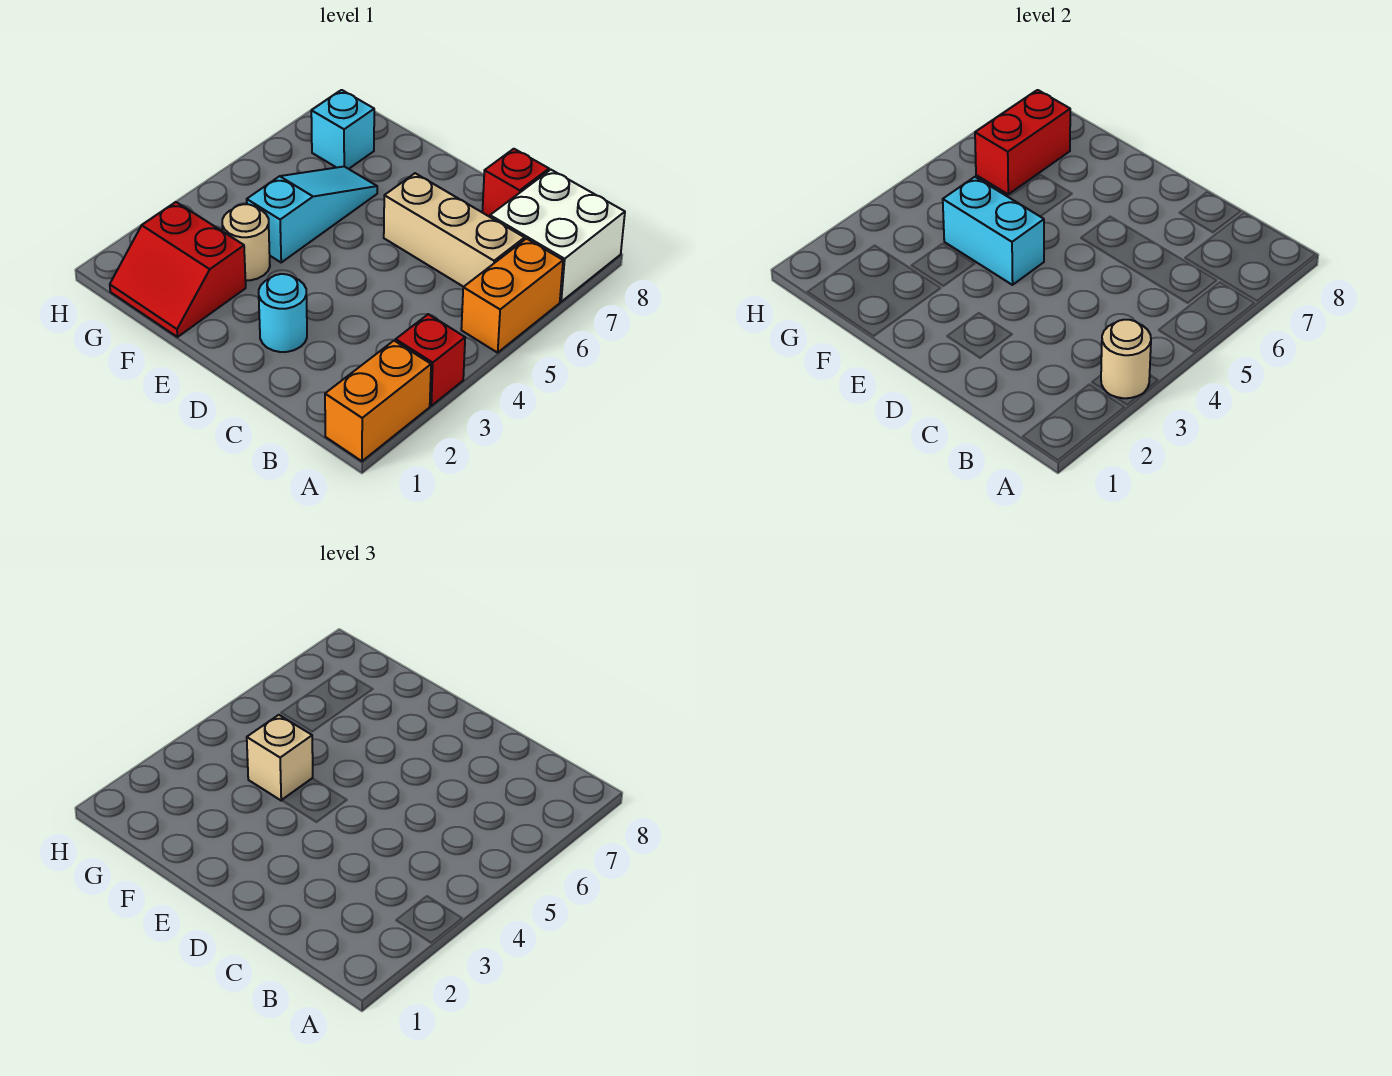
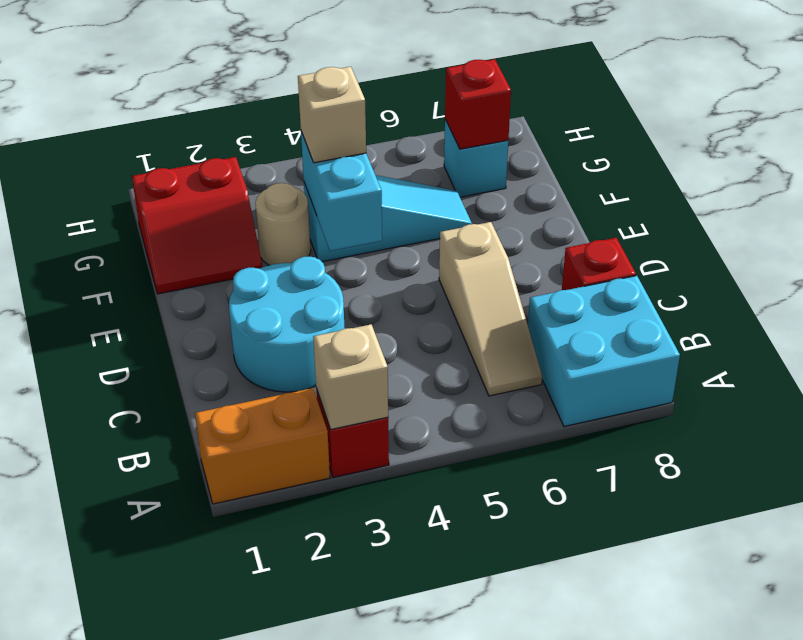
tan 1x1 round brick [1101,320,1151,398] -> tan 1x1 brick [313,324,388,430]
orange 1x2 brick [461,239,563,353] -> none
white 2x2 brick [490,170,625,302] -> cyan 2x2 brick [528,276,680,426]
tan 1x3 brick [384,173,525,287] -> tan 1x3 slope [439,222,542,396]
cyan 1x1 round brick [259,274,307,352] -> cyan 2x2 round brick [229,256,345,392]
red 2x2 slope [110,202,246,337] -> red 2x2 slope turned to [132,157,262,294]
red 1x2 brick [975,90,1070,194] -> red 1x1 brick [445,59,511,149]

